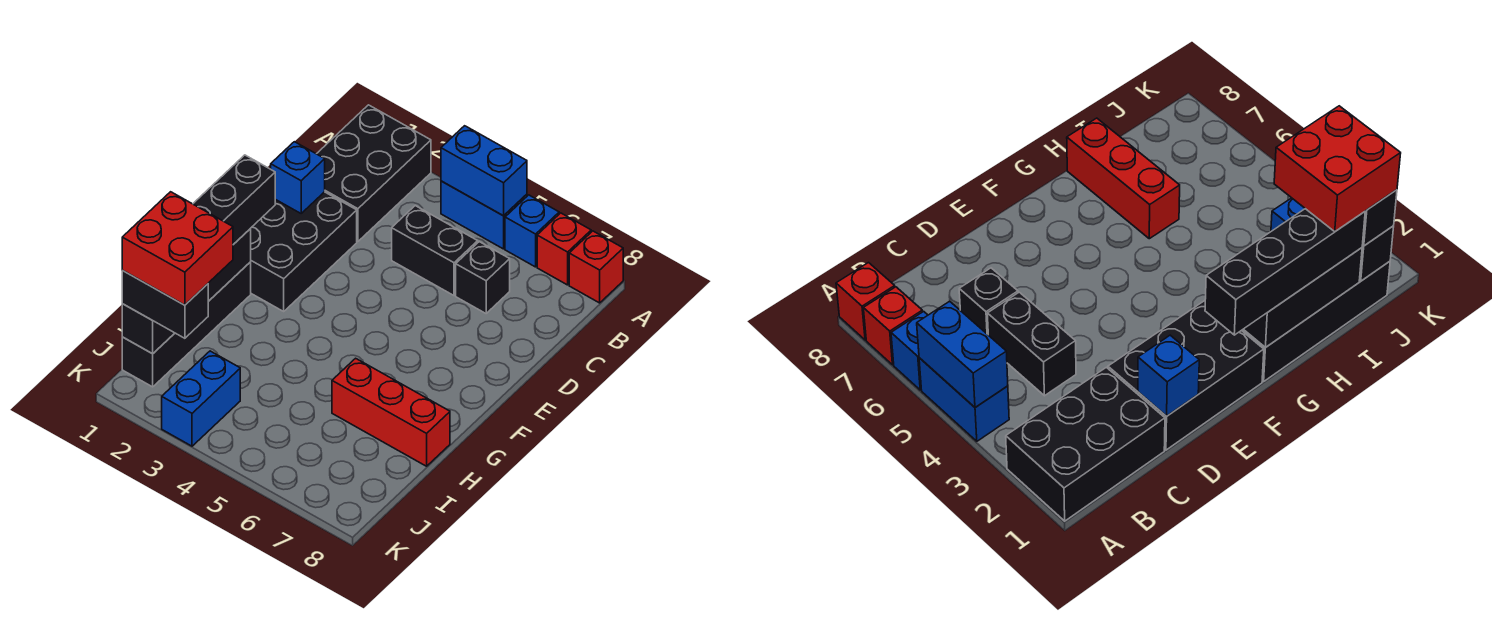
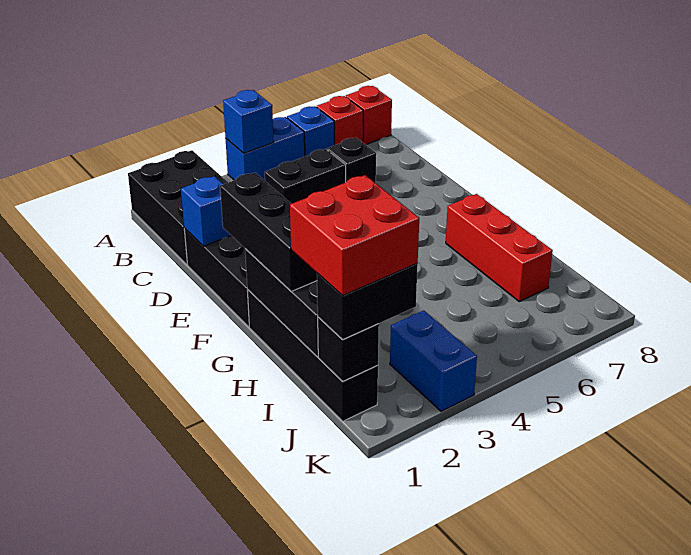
blue 1x2 brick [441,126,527,216] -> blue 1x1 brick [223,90,274,153]
black 1x4 brick [193,155,275,244] -> black 1x3 brick [220,173,317,291]
red 1x3 brick [332,358,450,466] -> red 1x3 brick turned to [446,194,553,301]

